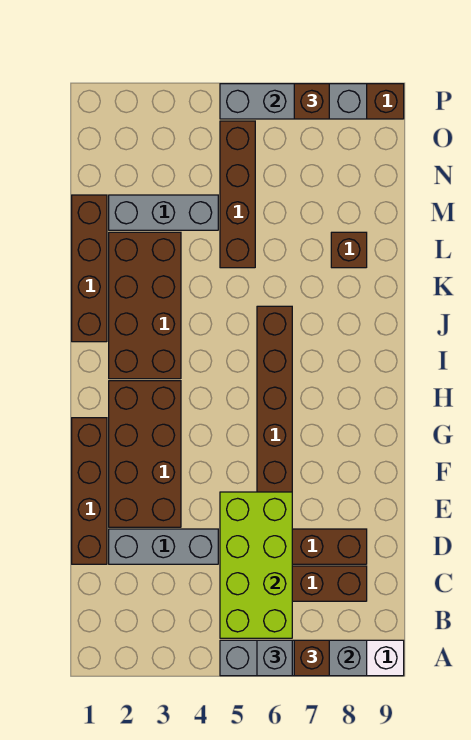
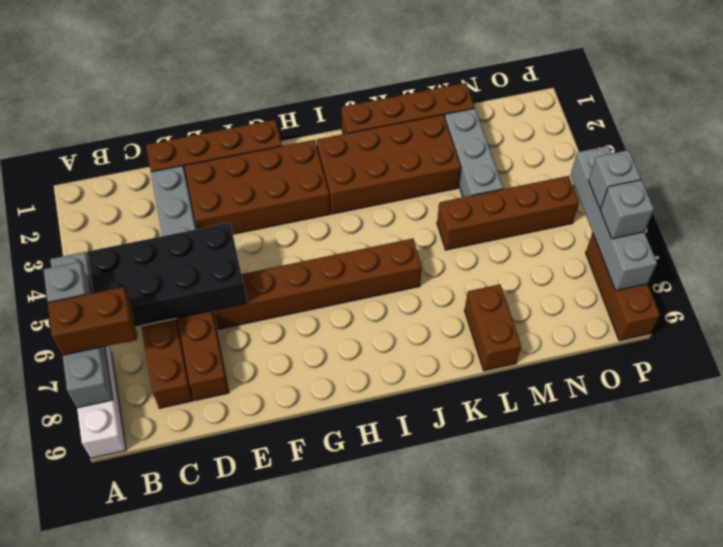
brown 1x1 brick [294,640,329,676] -> brown 1x2 brick [48,287,137,355]
lime 2x4 brick [220,492,292,638] -> black 2x4 brick [87,223,247,327]
brown 1x1 brick [331,232,367,268] -> brown 1x2 brick [464,284,521,371]
none -> grey 1x1 brick [589,150,641,209]
brown 1x1 brick [294,84,329,119] -> grey 1x1 brick [600,180,654,239]

